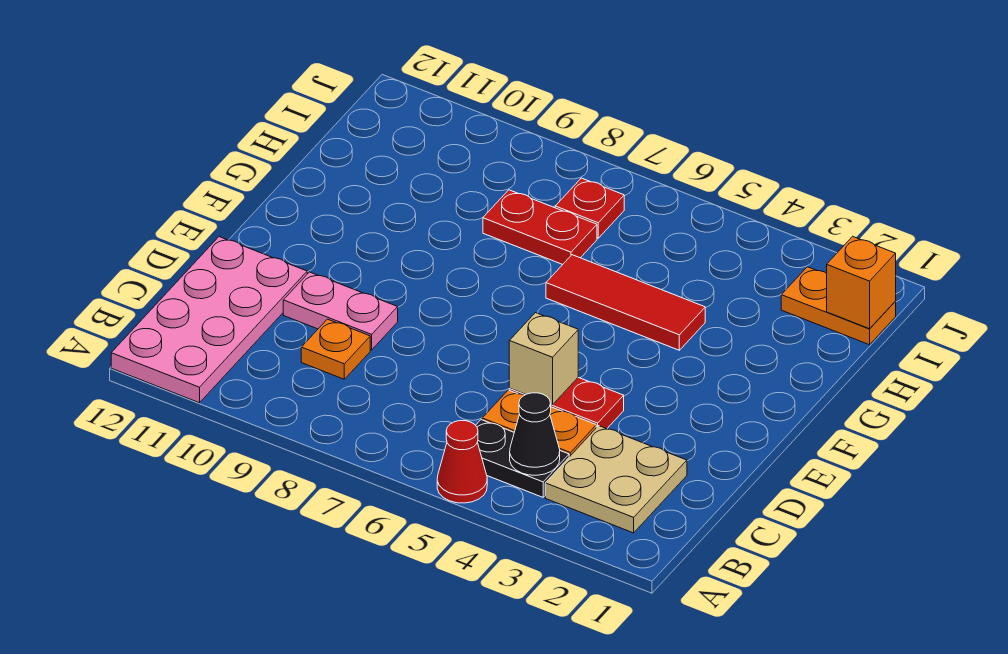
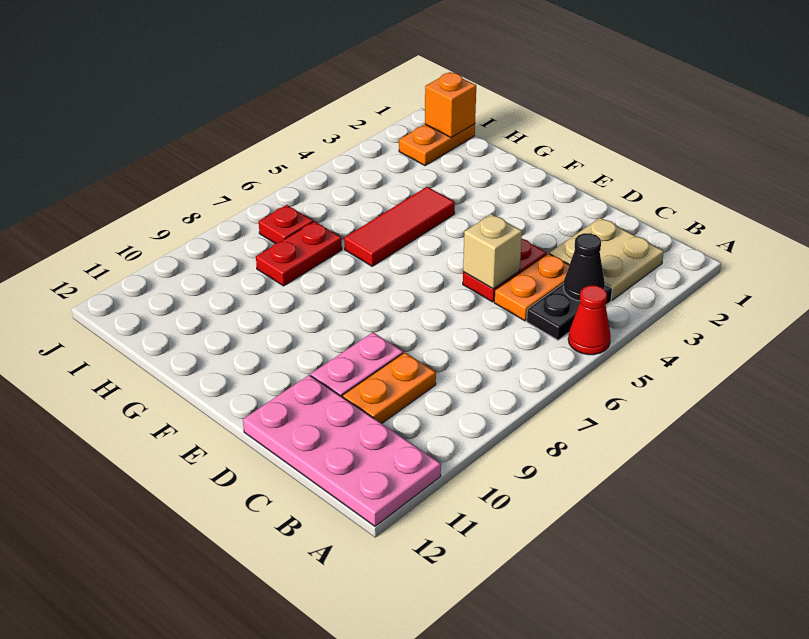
orange 1x1 plate [301,319,370,379] -> orange 1x2 plate [343,352,436,423]

